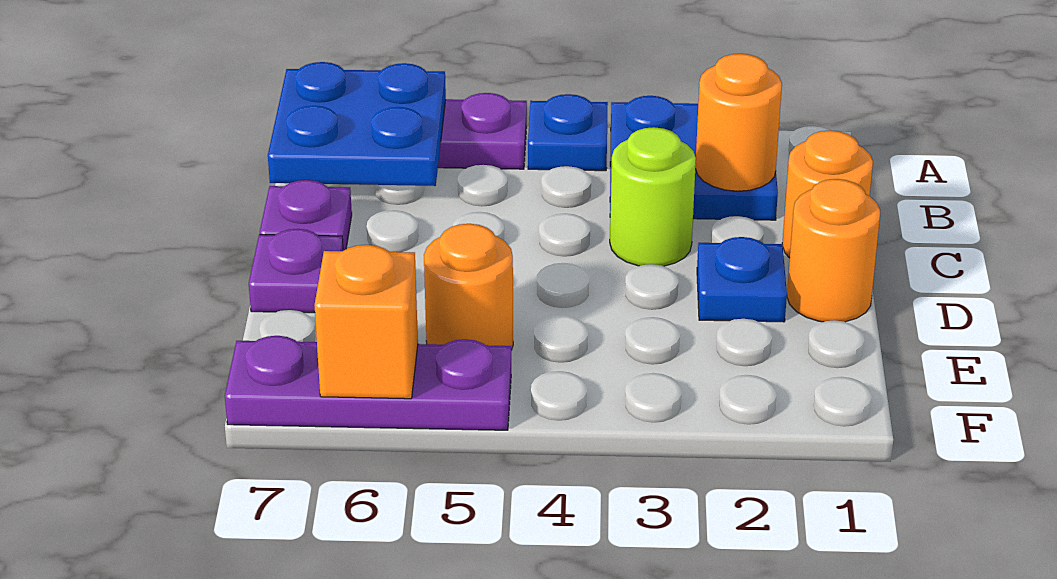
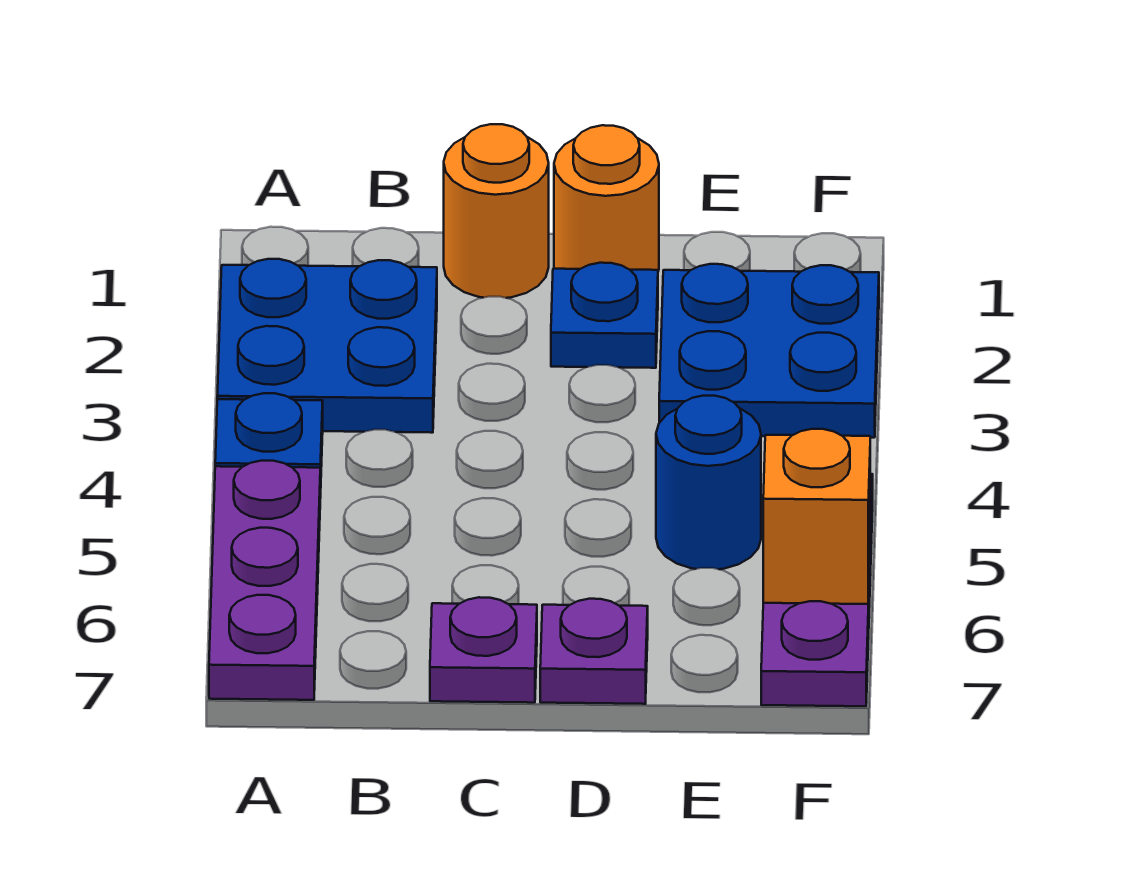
blue 2x2 plate [268,62,446,186] -> blue 2x2 plate moved to [659,264,879,438]
orange 1x1 round brick [695,54,782,191] -> none
lime 1x1 round brick [610,127,696,266] -> none
orange 1x1 round brick [424,224,513,350] -> blue 1x1 round brick [656,396,761,569]

